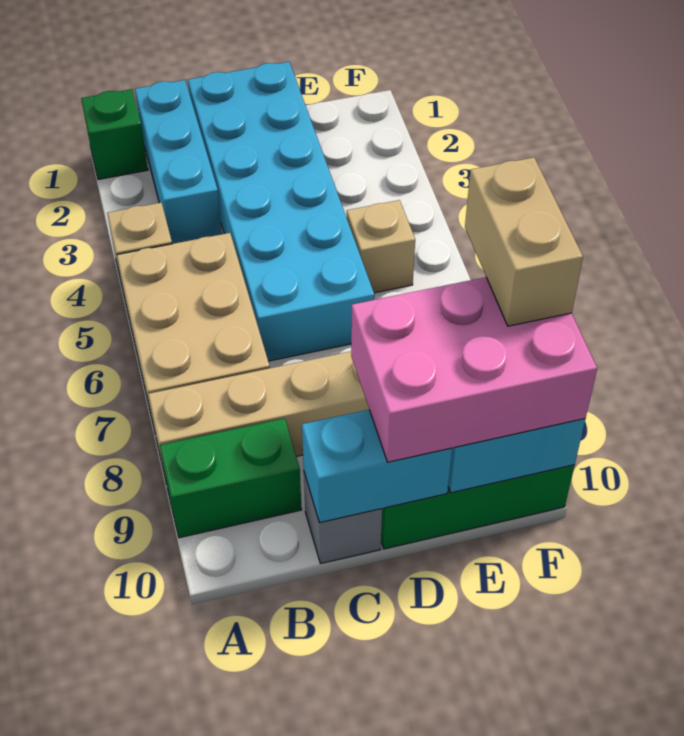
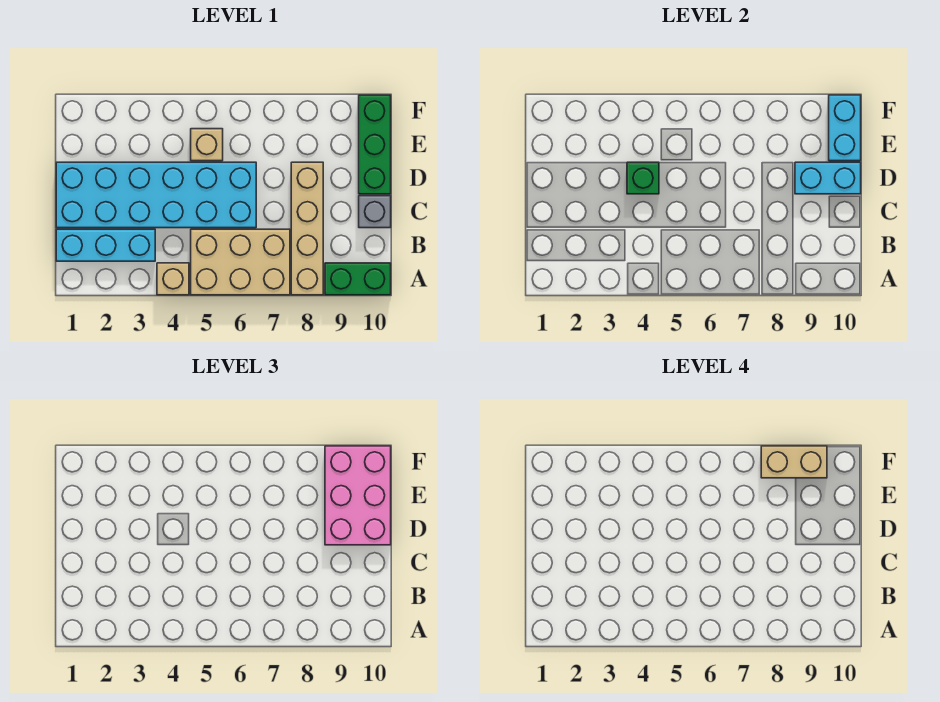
green 1x1 brick [81,89,148,179] -> green 1x1 brick moved to [627,162,659,194]
green 1x2 brick [160,418,302,538] -> green 1x2 brick turned to [325,263,391,295]
cyan 1x2 brick [302,410,452,523] -> cyan 1x2 brick turned to [795,162,861,194]

